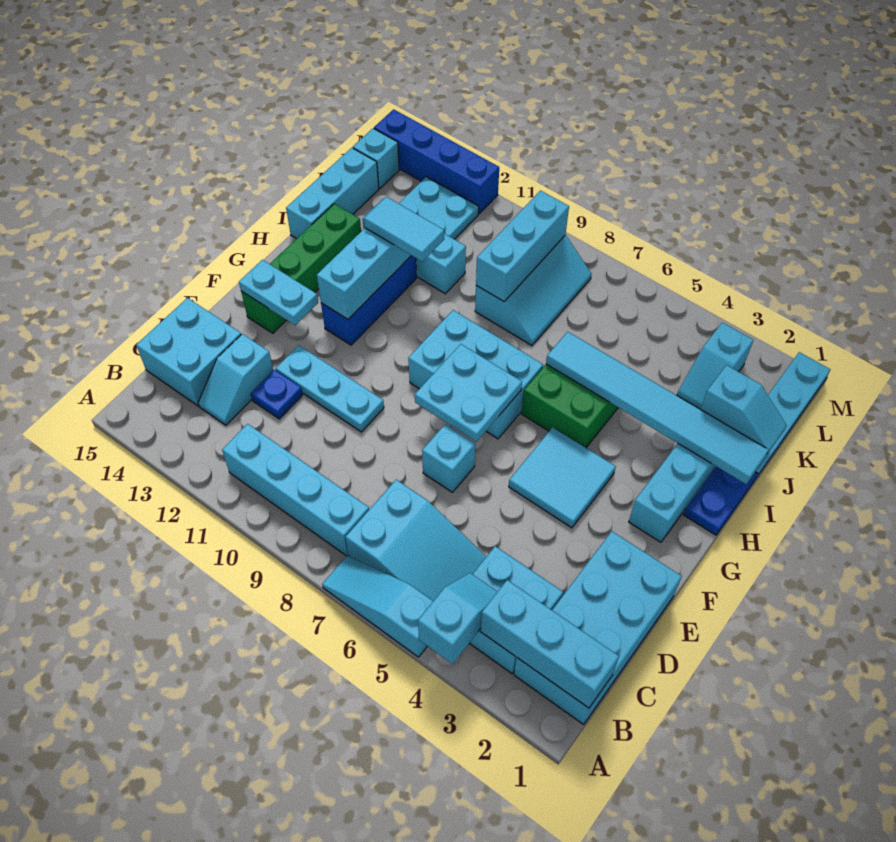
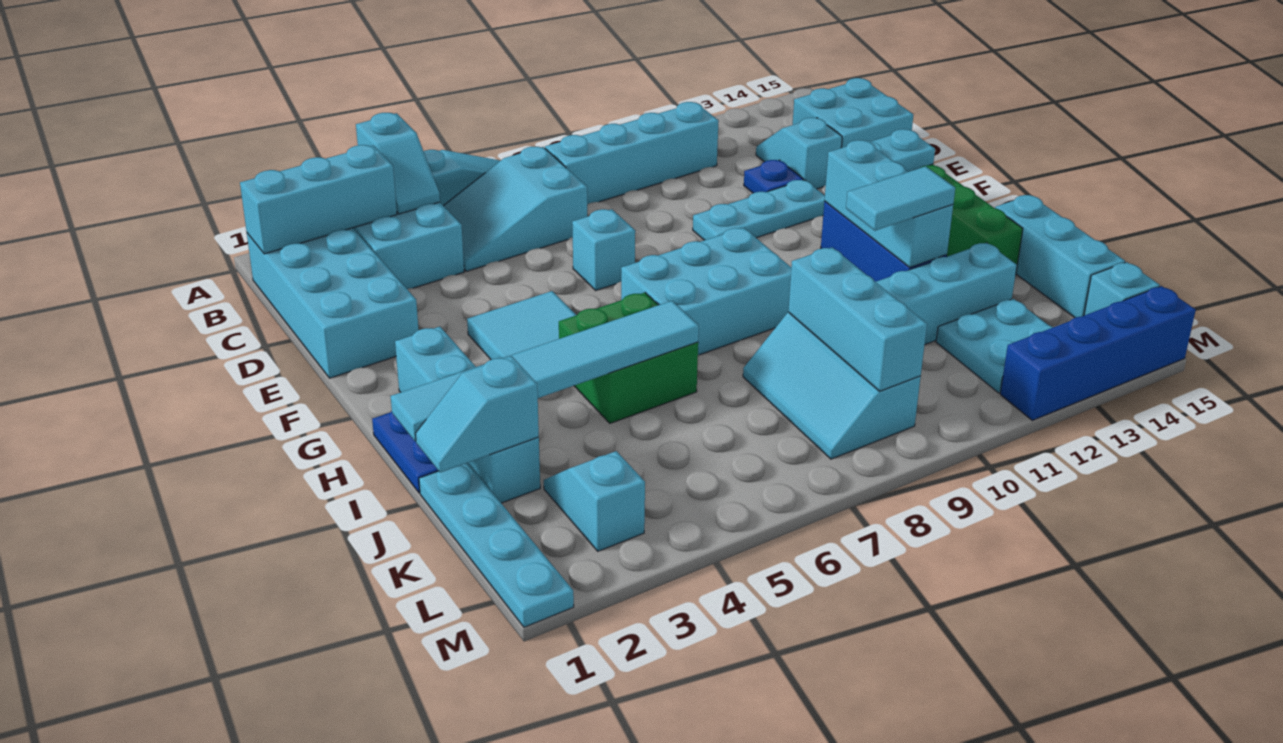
cyan 2x2 plate [415,344,522,442] -> none

